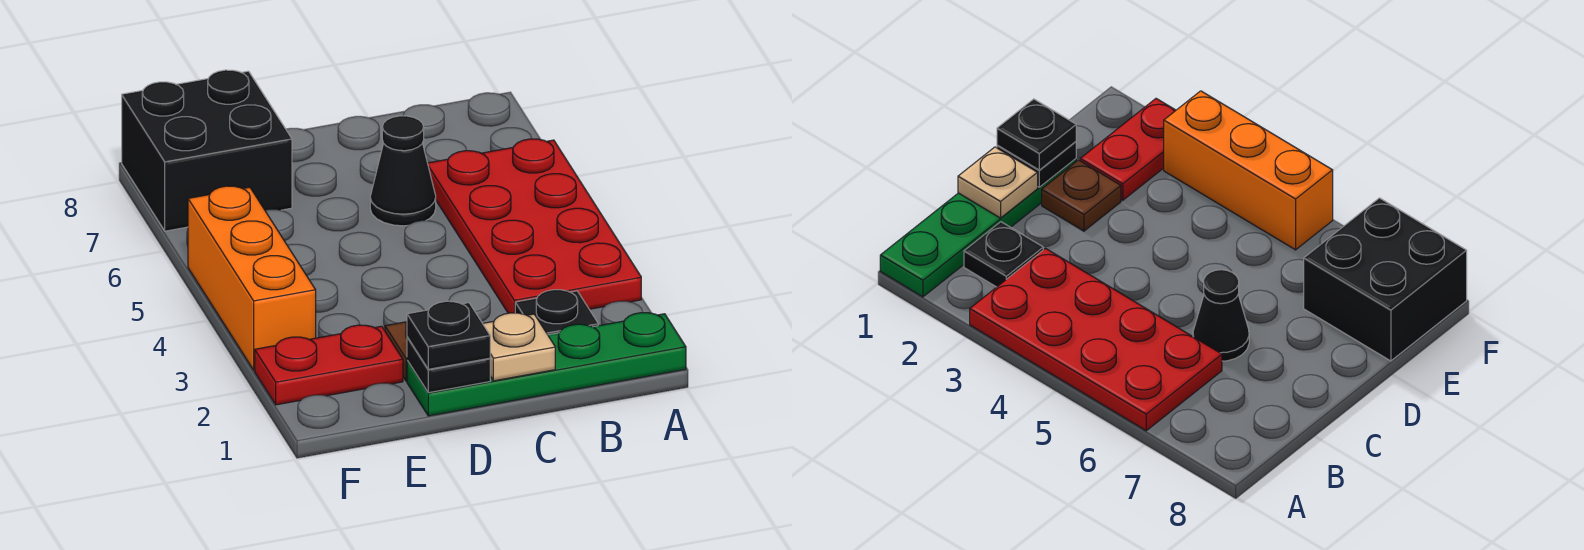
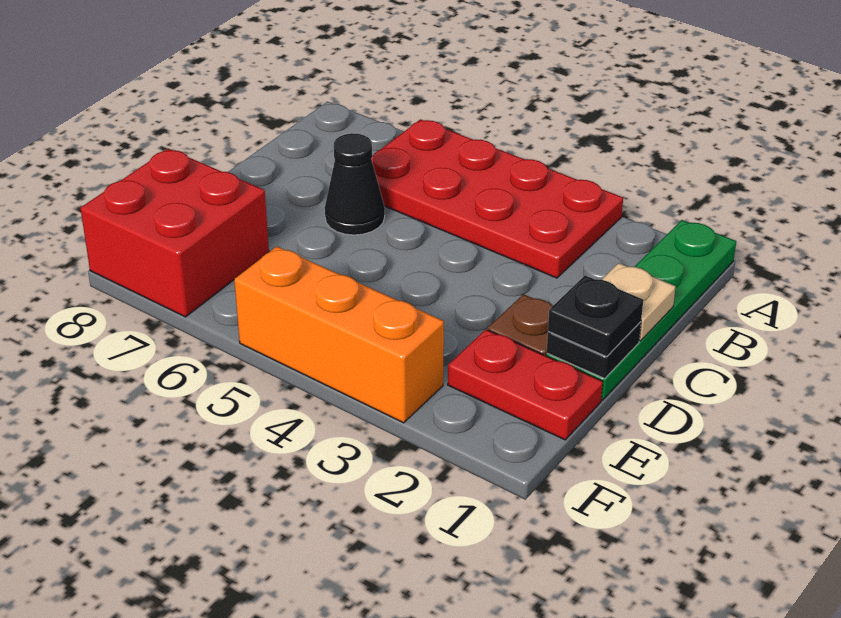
black 1x1 plate [515,290,598,335] -> none
red 1x2 plate [255,325,403,405] -> red 1x2 plate turned to [448,330,603,440]
black 2x2 brick [122,70,292,231] -> red 2x2 brick [80,149,269,317]

